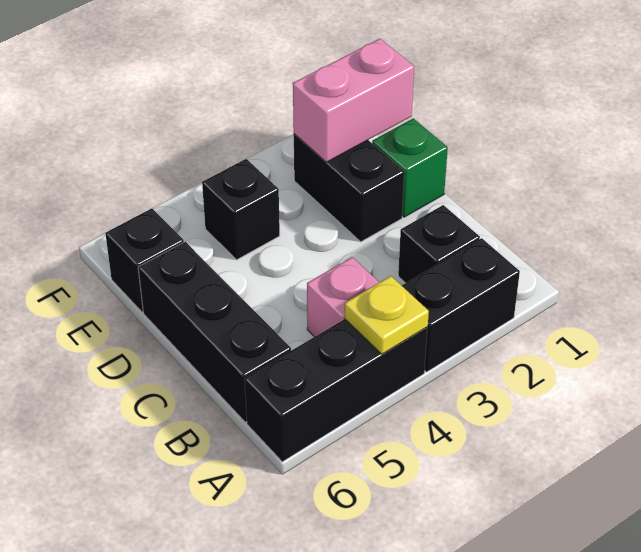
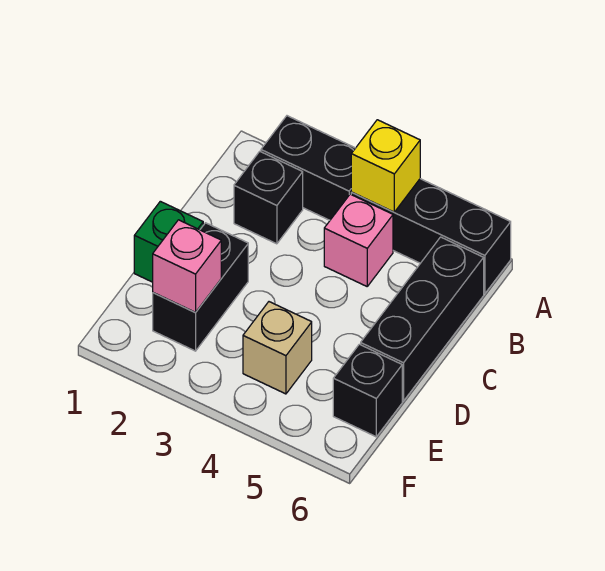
yellow 1x1 plate [345,276,429,354] -> yellow 1x1 brick [351,120,420,212]
pink 1x2 brick [293,39,414,162] -> pink 1x1 brick [153,220,221,312]
black 1x1 brick [202,159,280,260] -> tan 1x1 brick [243,302,312,394]

